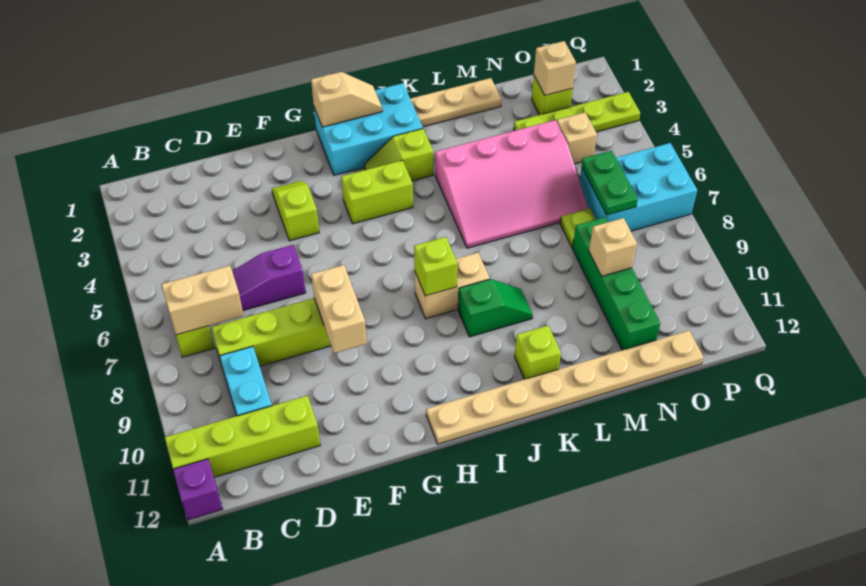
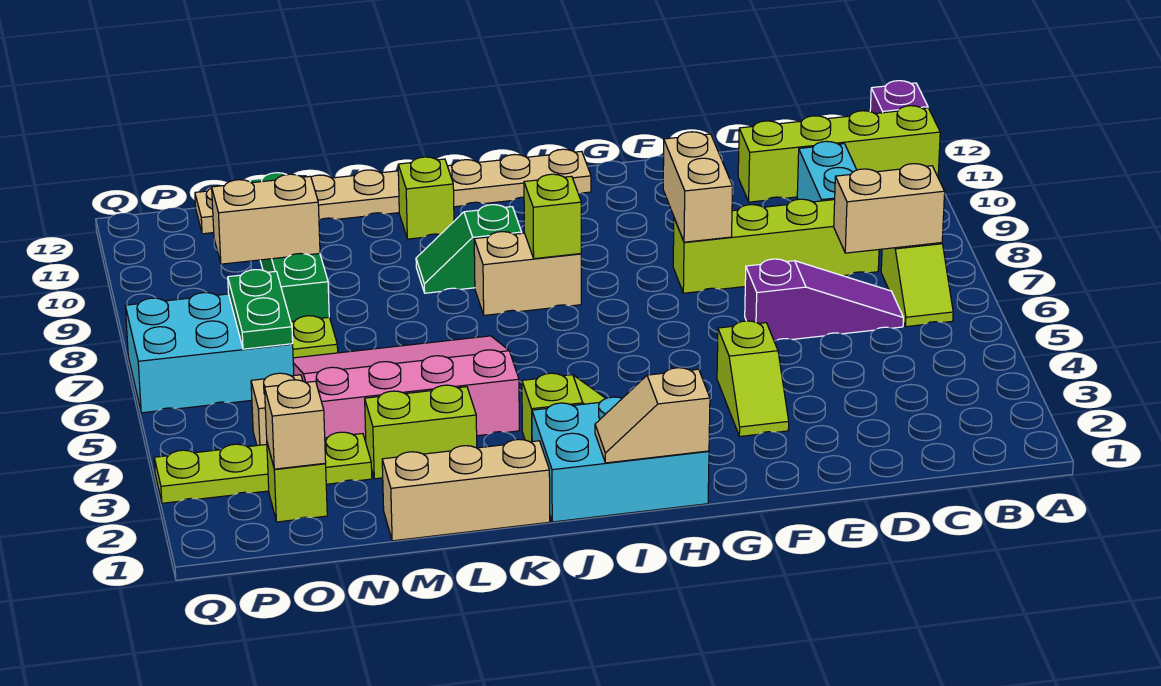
lime 1x2 brick [341,160,413,224] -> lime 1x2 brick moved to [365,385,477,479]
tan 1x3 plate [410,78,501,127] -> tan 1x3 brick [382,439,550,541]
tan 1x1 brick [589,218,637,276] -> tan 1x2 brick [212,174,320,264]

